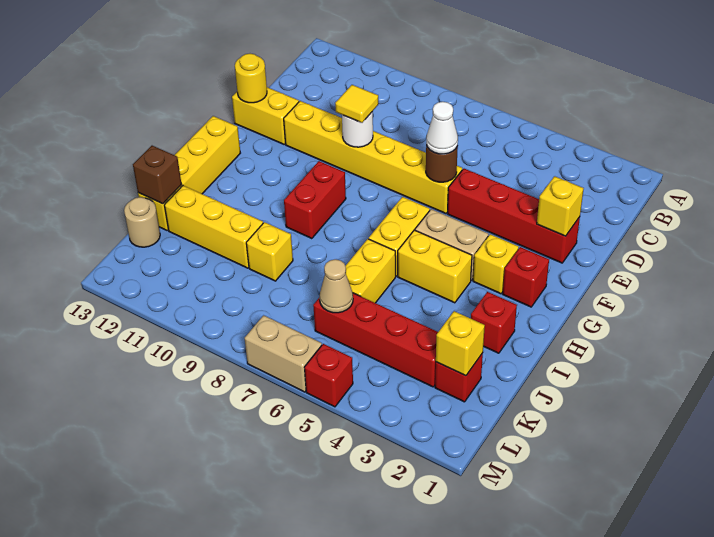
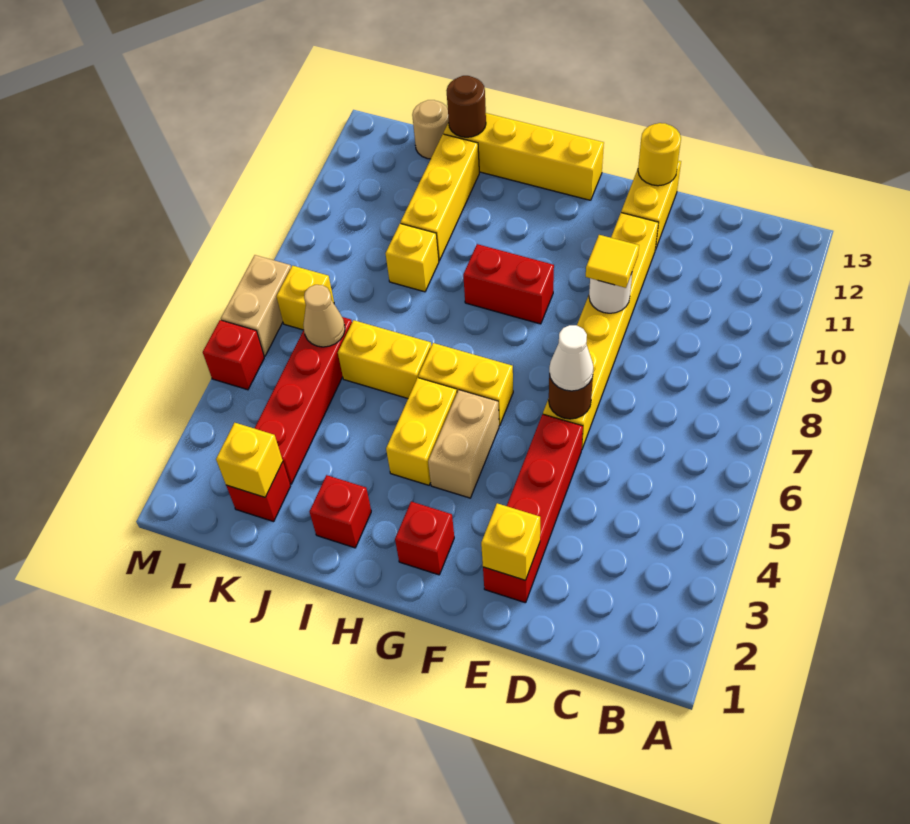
yellow 1x1 brick [473,234,519,294] -> yellow 1x1 brick moved to [277,266,334,330]
brown 1x1 brick [133,146,182,204] -> brown 1x1 round brick [446,76,486,137]

